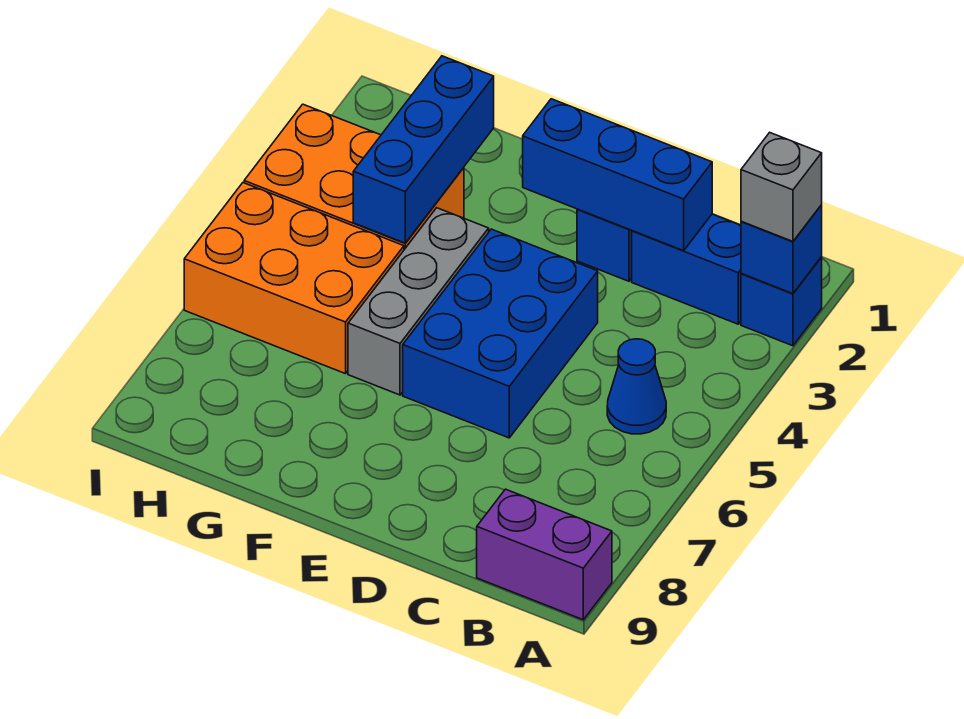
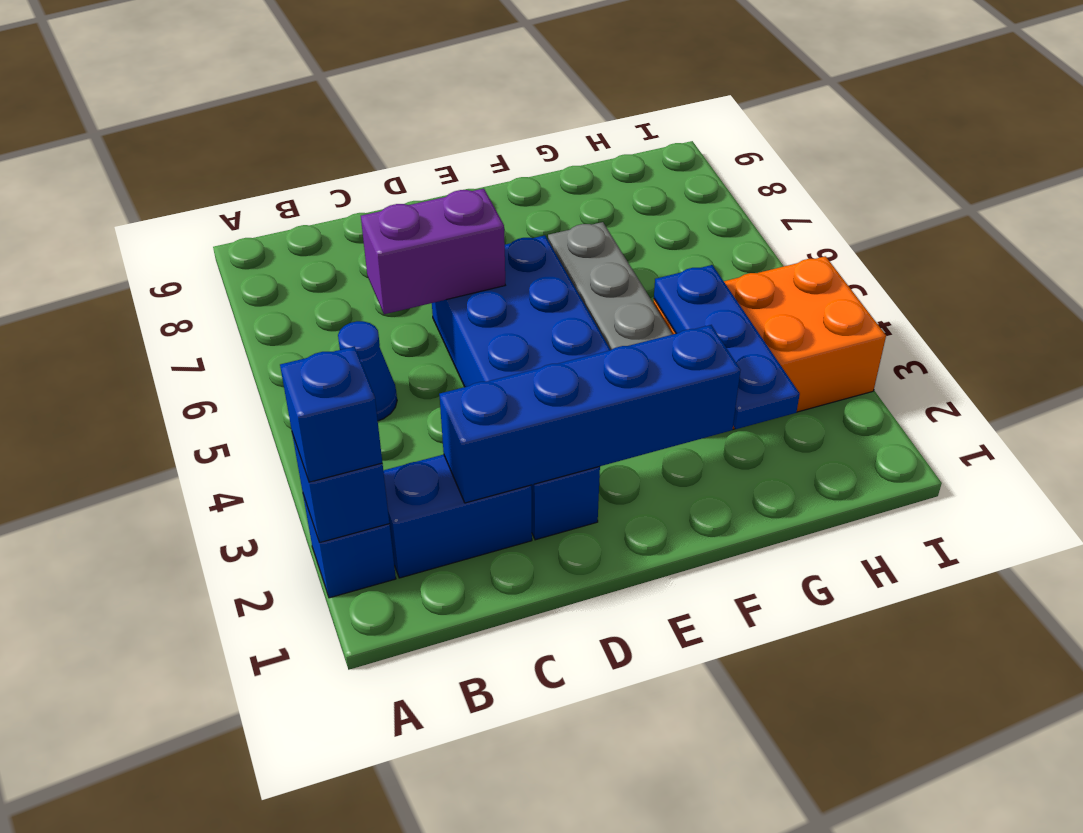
grey 1x1 brick [741,132,822,241] -> blue 1x1 brick [280,347,382,482]
purple 1x2 brick [477,489,612,620] -> purple 1x2 brick moved to [361,189,505,314]
blue 1x3 brick [523,99,712,251] -> blue 1x4 brick [439,325,740,503]
blue 1x3 brick [353,56,494,243] -> blue 1x3 plate [654,265,800,429]
orange 2x3 brick [184,183,404,374] -> none

